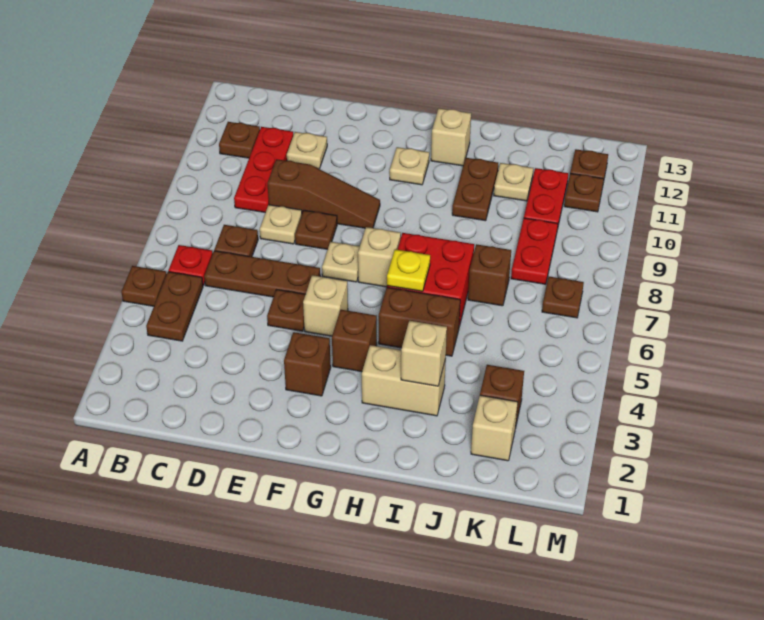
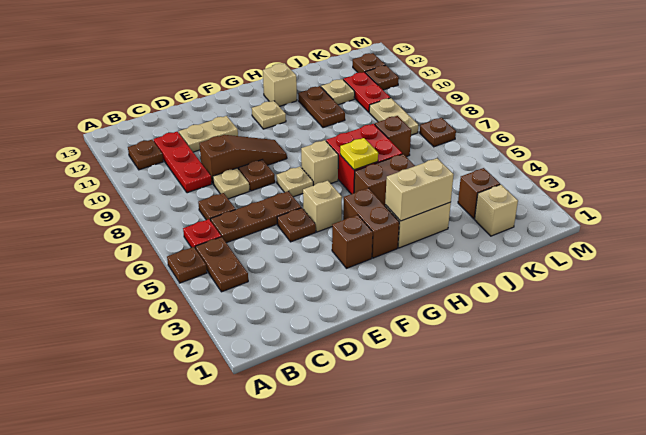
tan 1x1 plate [287,132,327,169] -> tan 1x2 plate [179,116,238,152]
brown 1x1 brick [332,310,377,372] -> brown 1x2 brick [343,188,399,258]
tan 1x1 brick [401,321,447,386] -> tan 1x2 brick [385,158,454,221]
red 1x2 plate [511,218,558,284] -> tan 1x2 plate [369,98,418,135]

